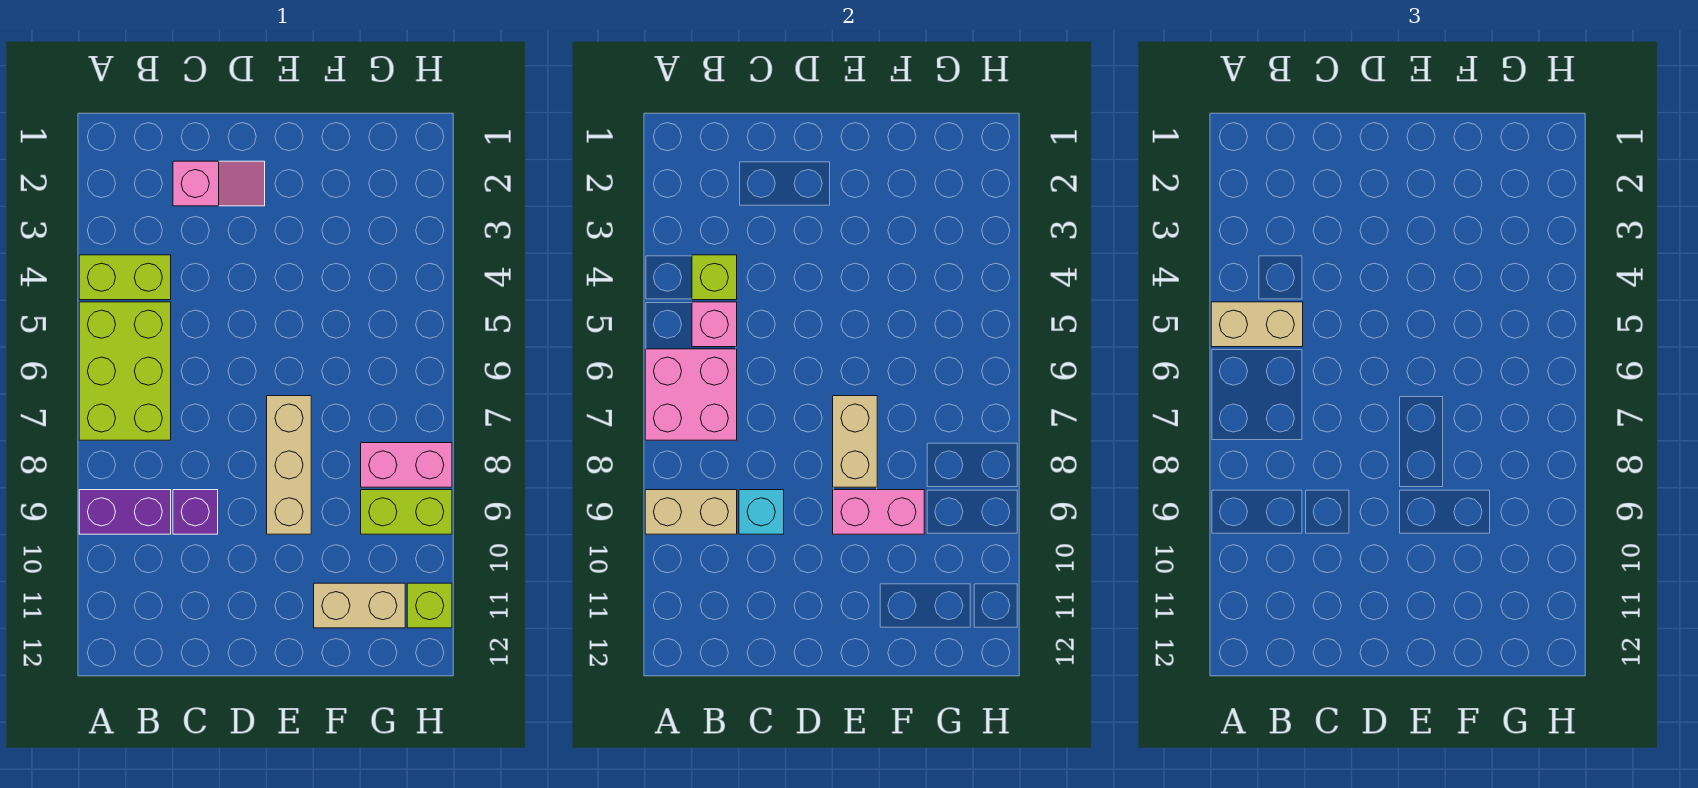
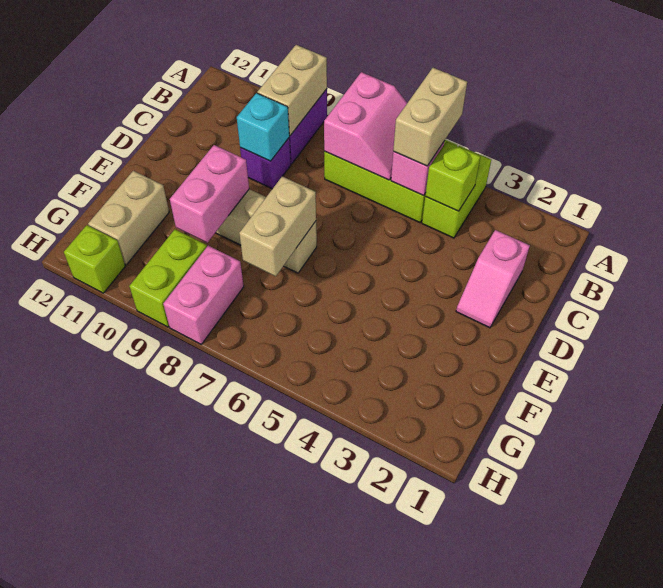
pink 2x2 brick [645,349,737,440] -> pink 2x2 slope [324,72,407,180]
tan 1x2 brick [833,396,877,487] -> tan 1x2 brick turned to [239,176,316,276]

